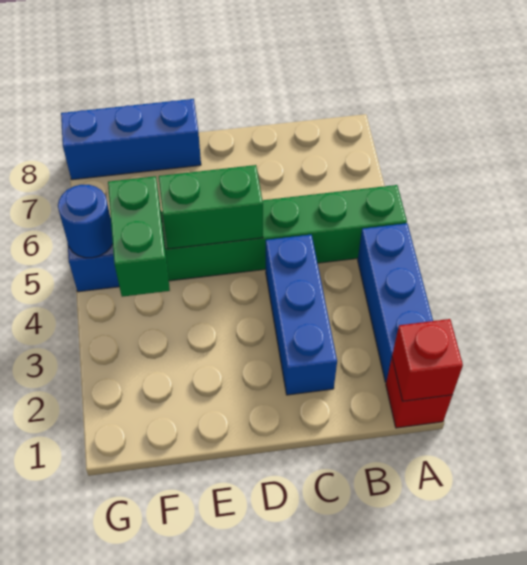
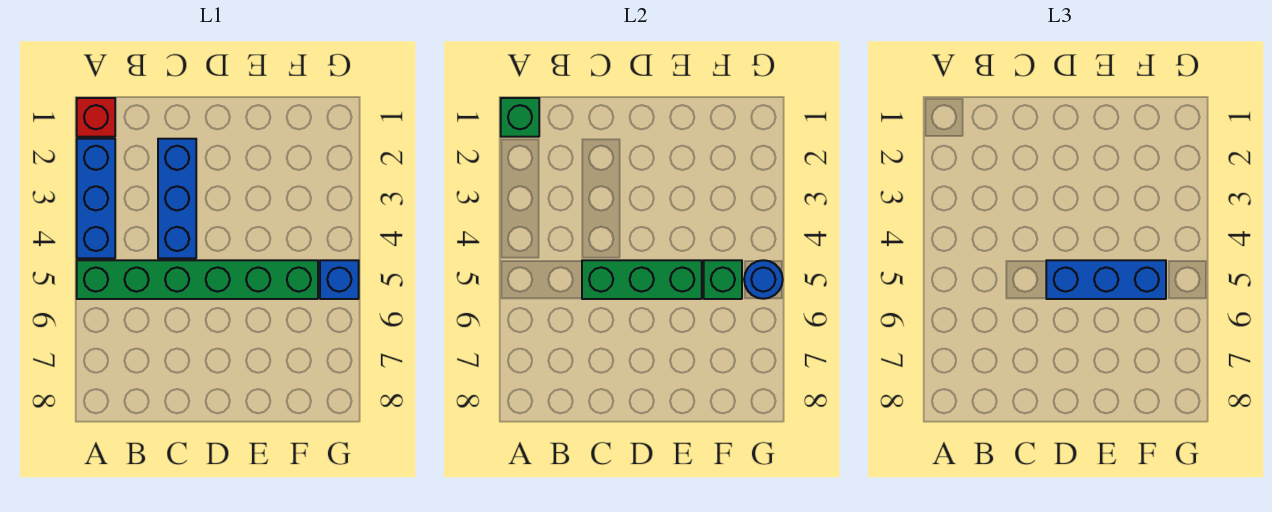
red 1x1 brick [392,319,463,401] -> green 1x1 brick [501,98,539,137]
green 1x2 brick [159,165,263,249] -> green 1x3 brick [582,260,702,299]
blue 1x3 brick [61,99,201,180] -> blue 1x3 brick moved to [1046,260,1166,299]
green 1x2 brick [108,176,170,297] -> green 1x1 brick [704,260,742,299]

